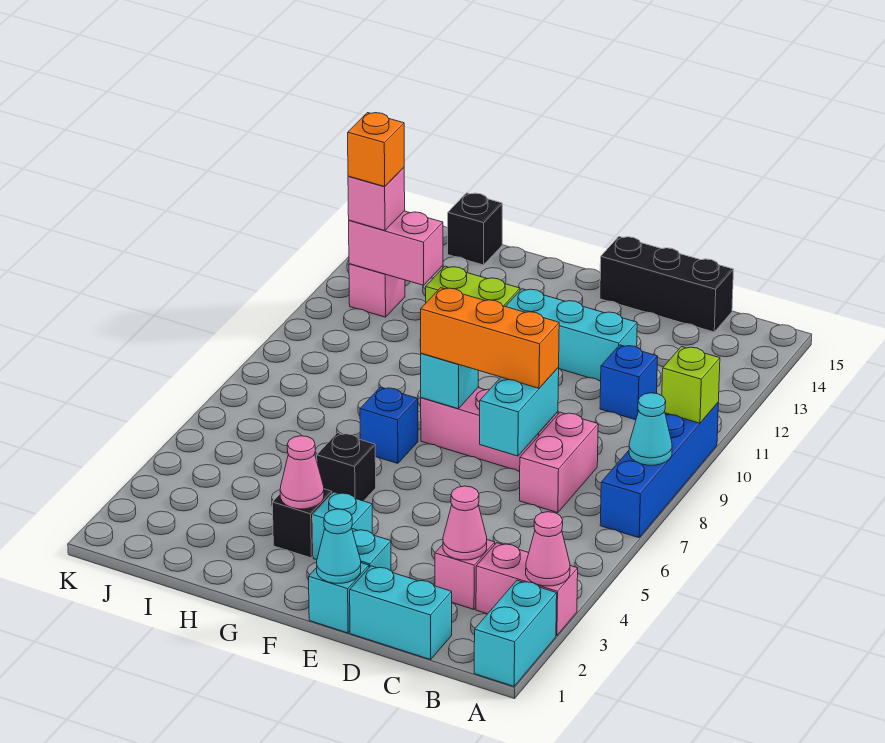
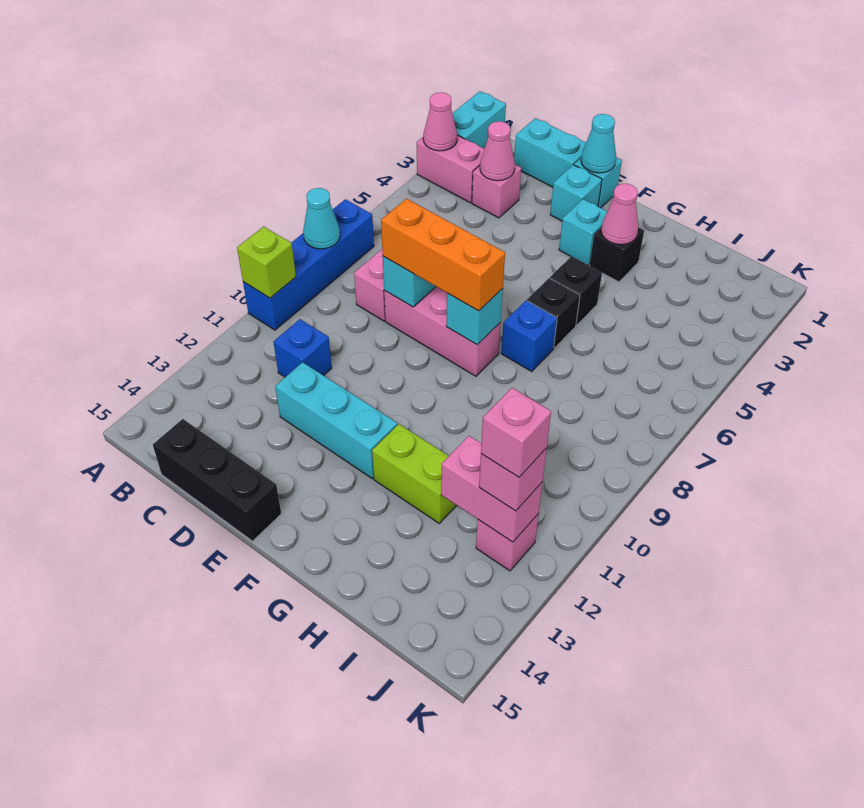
black 1x1 brick [448,193,502,265] -> black 1x1 brick moved to [527,278,580,348]
orange 1x1 brick [348,113,404,187] -> pink 1x1 brick [481,388,551,477]

